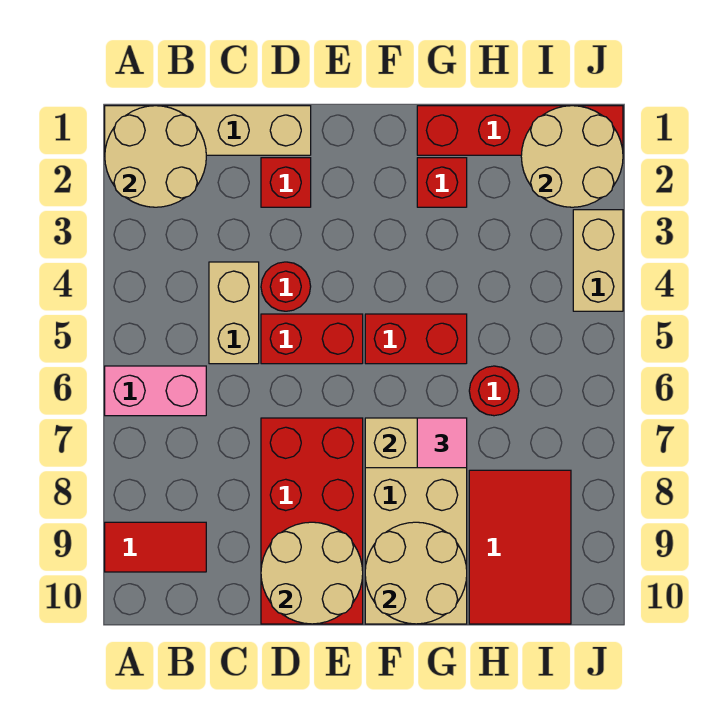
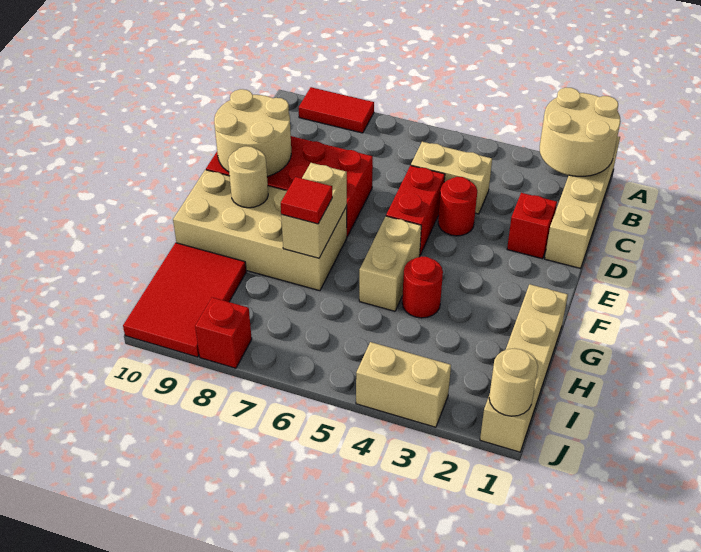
pink 1x2 brick [105,366,206,416] -> none
red 1x2 tile [105,522,206,572] -> red 1x2 tile turned to [299,87,374,133]
red 1x2 brick [365,314,467,364] -> tan 1x2 brick [359,216,421,311]
tan 2x2 round brick [365,522,467,624] -> tan 1x1 round brick [228,146,268,208]
red 1x4 brick [417,106,623,155] -> tan 1x4 brick [480,284,568,452]
red 1x1 brick [417,158,467,207] -> red 1x1 brick moved to [195,297,252,368]
pink 1x1 tile [417,418,467,468] -> red 1x1 tile [281,177,332,224]
red 1x1 round brick [469,366,519,416] -> red 1x1 round brick moved to [402,256,443,318]
red 2x3 tile [469,470,571,624] -> red 2x3 tile turned to [123,243,246,357]
tan 2x2 round brick [521,106,623,207] -> tan 1x1 round brick [489,349,538,416]

